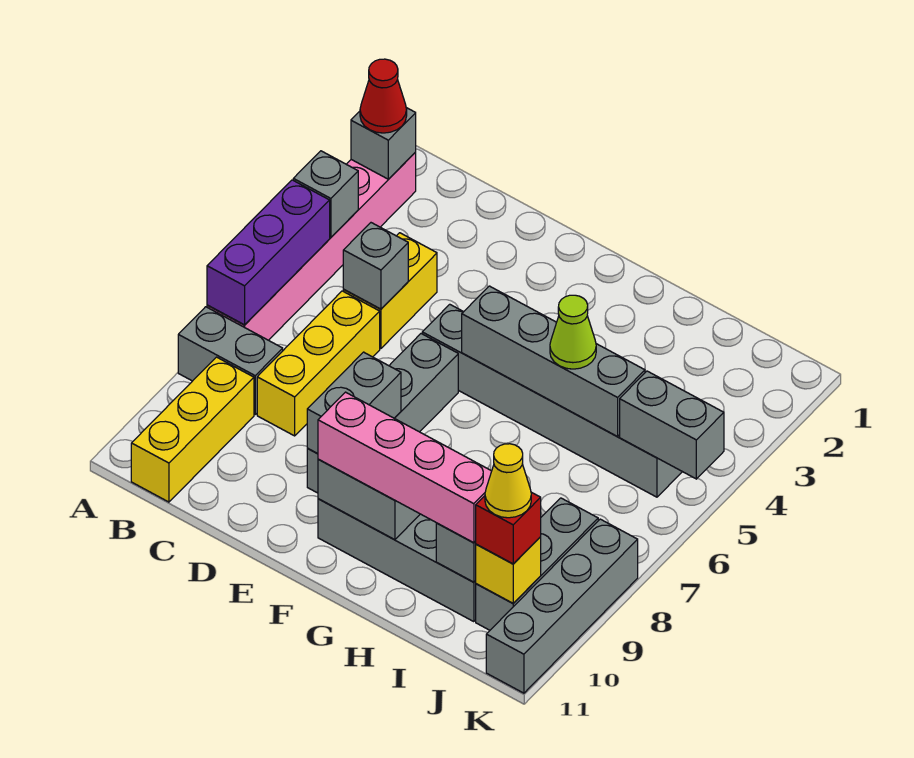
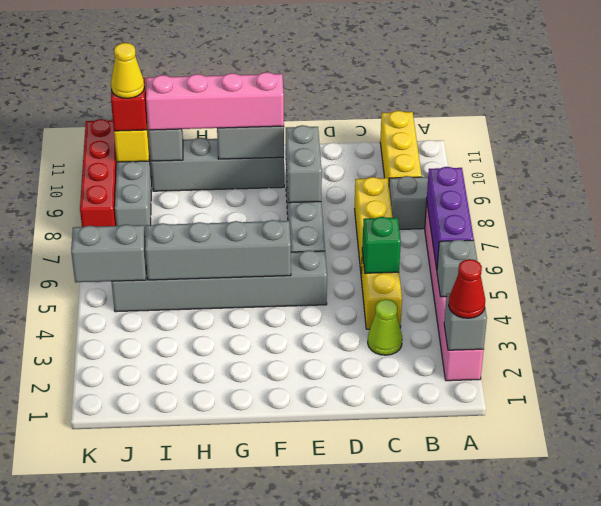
grey 1x1 brick [343,223,408,309] -> green 1x1 brick [362,217,401,273]
lime 1x1 cone [550,295,596,369] -> lime 1x1 cone moved to [368,299,402,355]
grey 1x4 brick [486,519,638,693] -> red 1x4 brick [80,119,117,227]

